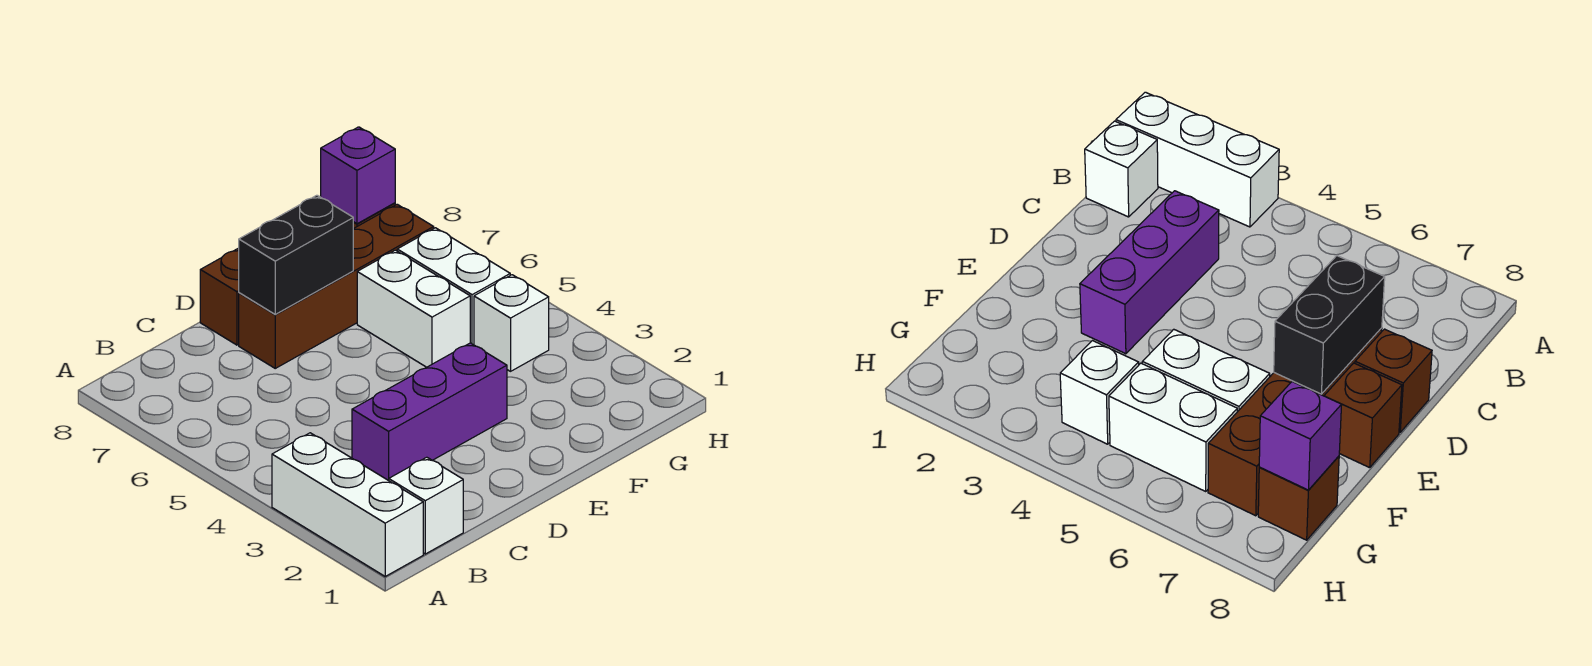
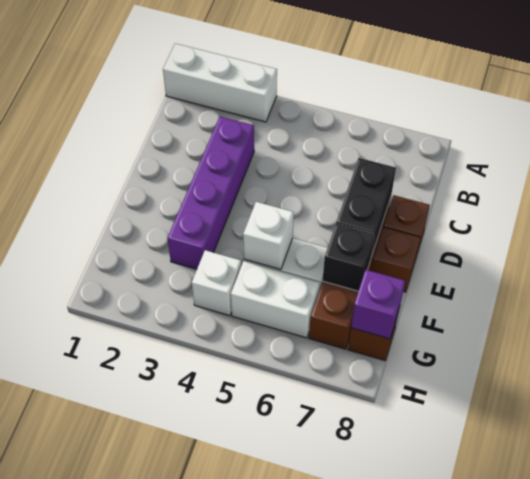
white 1x1 brick [389,457,463,554] -> white 1x1 brick moved to [243,202,294,269]
purple 1x3 brick [352,343,507,480] -> purple 1x4 brick [167,117,254,269]
none -> black 1x1 brick [323,224,375,291]

